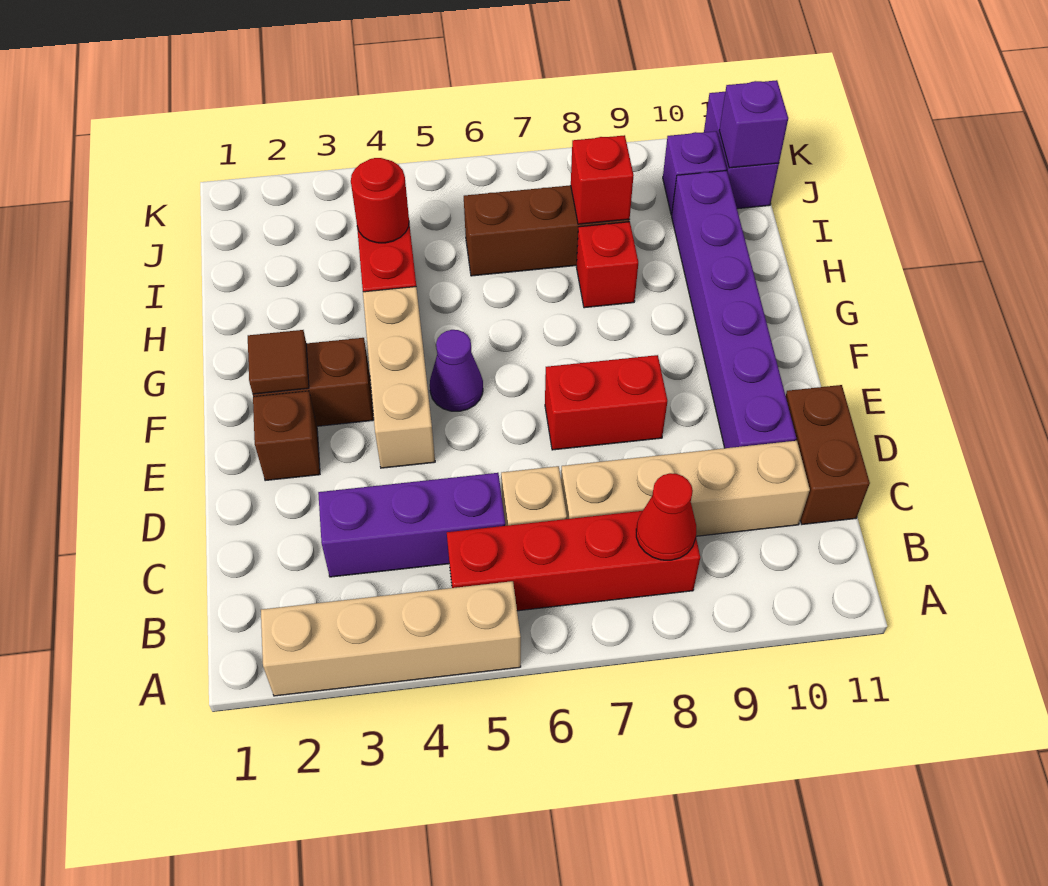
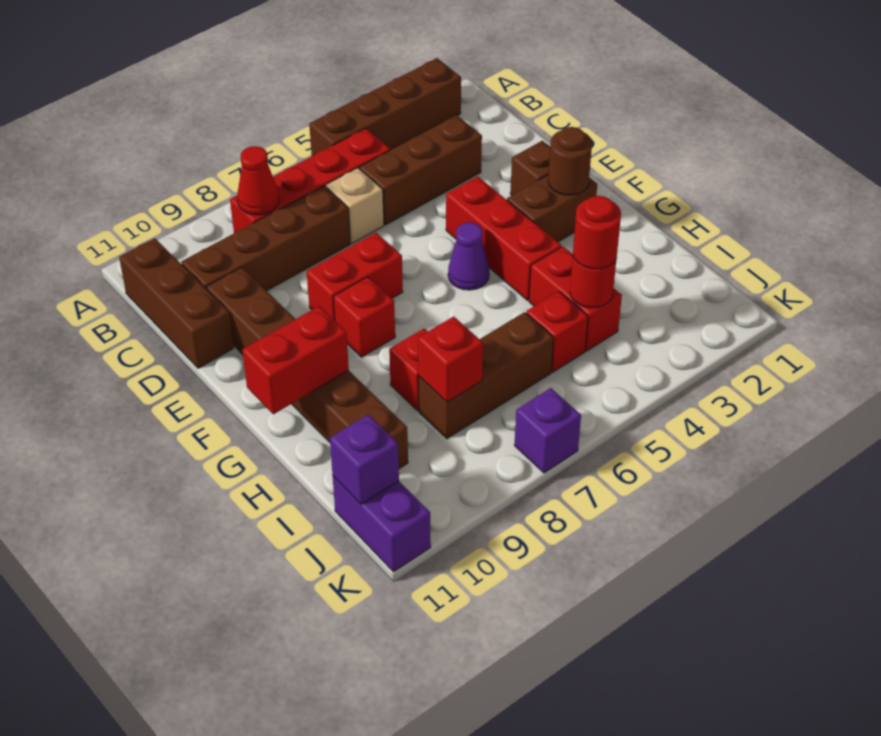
tan 1x4 brick [261,581,521,696] -> brown 1x4 brick [309,58,461,156]
purple 1x3 brick [318,473,505,577] -> brown 1x3 brick [360,115,482,225]
tan 1x4 brick [561,441,810,536] -> brown 1x4 brick [181,186,350,291]
brown 1x2 brick [786,385,870,524] -> brown 1x3 brick [119,238,234,368]
purple 1x6 brick [672,170,796,448] -> brown 1x6 brick [207,267,408,469]
tan 1x3 brick [363,287,435,468] -> red 1x3 brick [446,176,562,300]
brown 1x1 tile [248,330,309,394] -> brown 1x1 round brick [548,127,592,195]
none -> red 1x1 brick [333,277,395,357]
none -> red 1x2 brick [242,306,349,414]
none -> red 1x1 round brick [573,196,621,269]
none -> red 1x1 brick [526,292,588,372]
purple 1x1 brick [663,131,726,215] -> purple 1x1 brick moved to [515,388,581,473]

